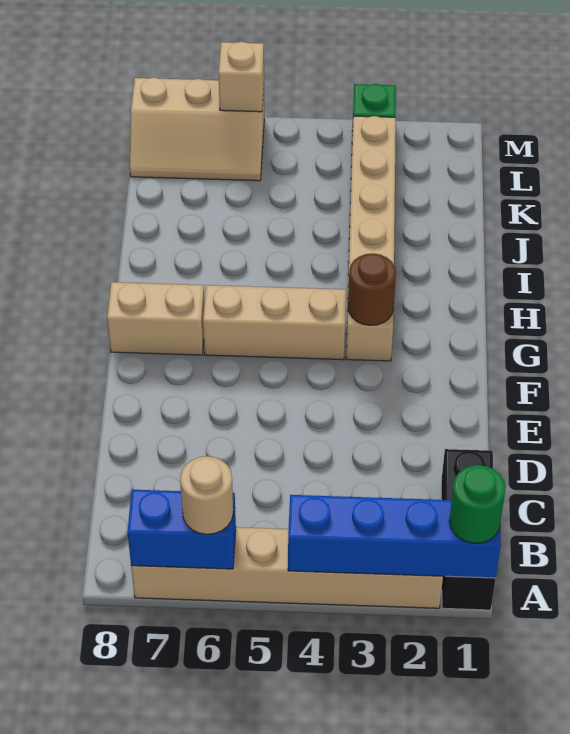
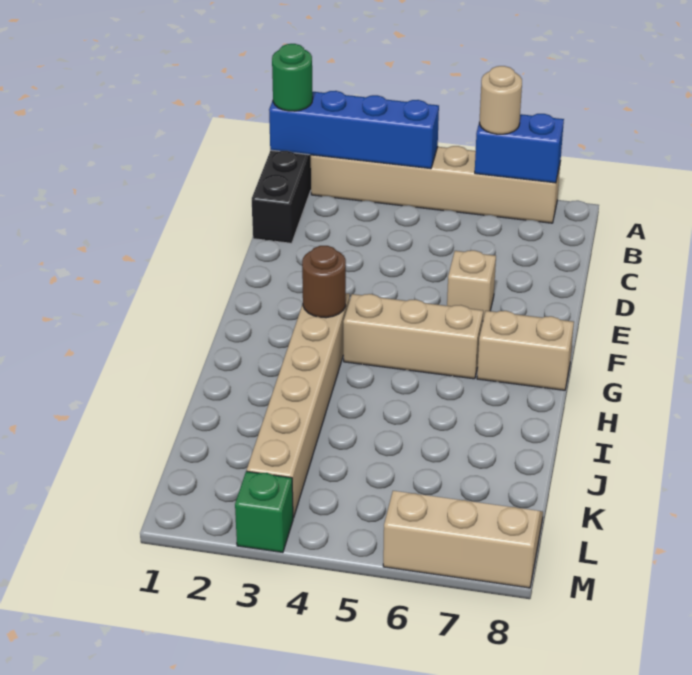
tan 1x1 brick [218,42,264,112] -> tan 1x1 brick moved to [447,250,496,319]

